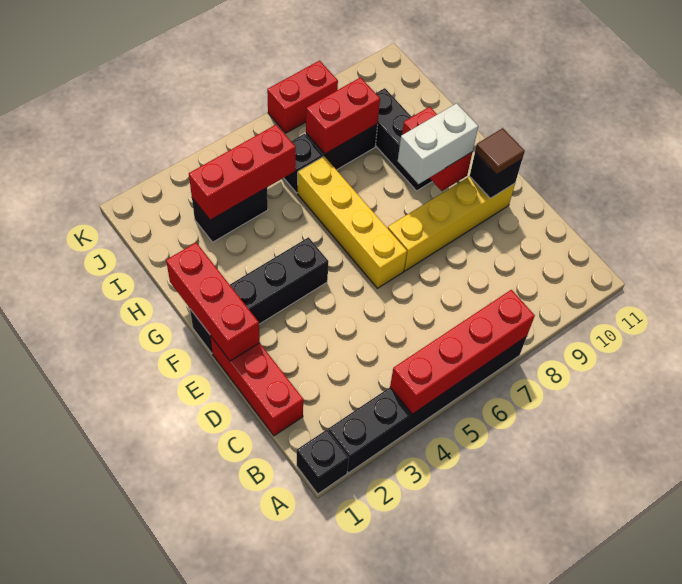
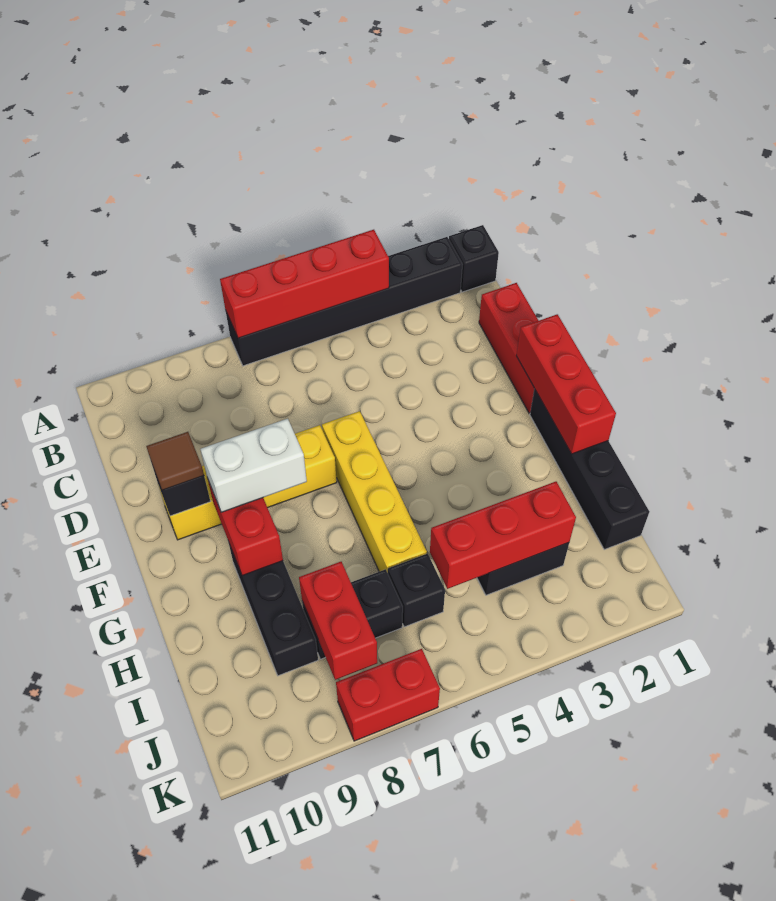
black 1x4 brick [190,237,329,353] -> black 1x4 brick turned to [530,389,650,549]
red 1x2 brick [306,77,380,154] -> red 1x2 brick turned to [299,562,377,680]

